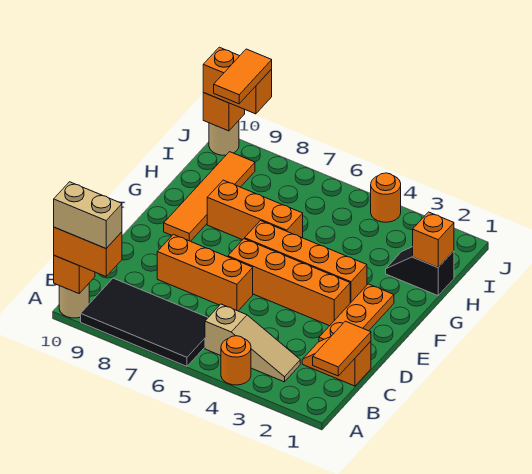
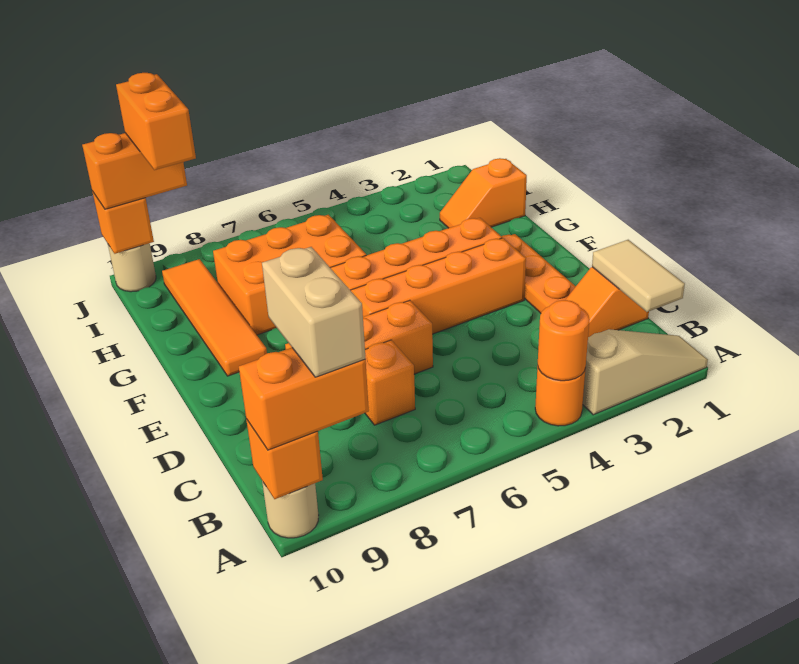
black 2x4 tile [81,278,208,366] -> none
tan 1x2 brick [54,182,122,248] -> tan 1x2 brick turned to [262,247,366,377]
orange 1x2 tile [313,321,371,376] -> tan 1x2 tile [592,240,685,312]
tan 1x3 slope [205,304,300,382] -> tan 1x3 slope moved to [583,329,708,415]
orange 1x3 brick [207,180,303,240] -> orange 2x3 brick [213,215,366,335]
black 1x2 slope [386,247,454,296] -> orange 1x2 slope [440,158,527,228]
orange 1x1 brick [413,212,454,268] -> orange 1x1 brick moved to [365,340,415,425]
orange 1x2 tile [214,49,272,104] -> orange 1x2 brick [116,73,196,170]
orange 1x1 round brick [371,173,401,222] -> orange 1x1 round brick moved to [538,300,590,381]

